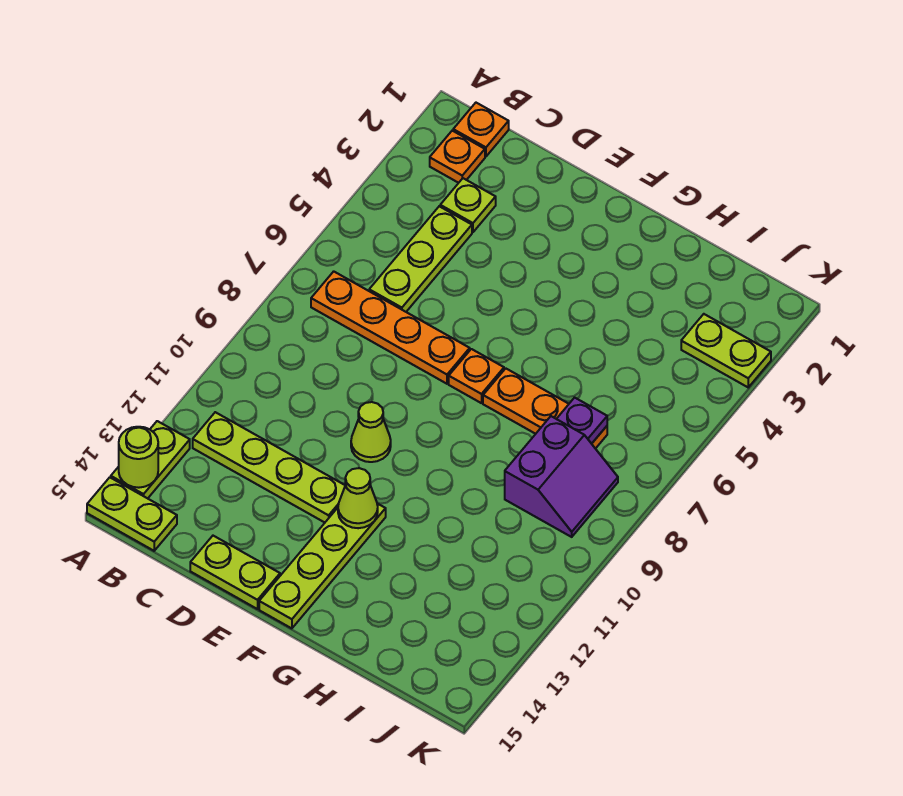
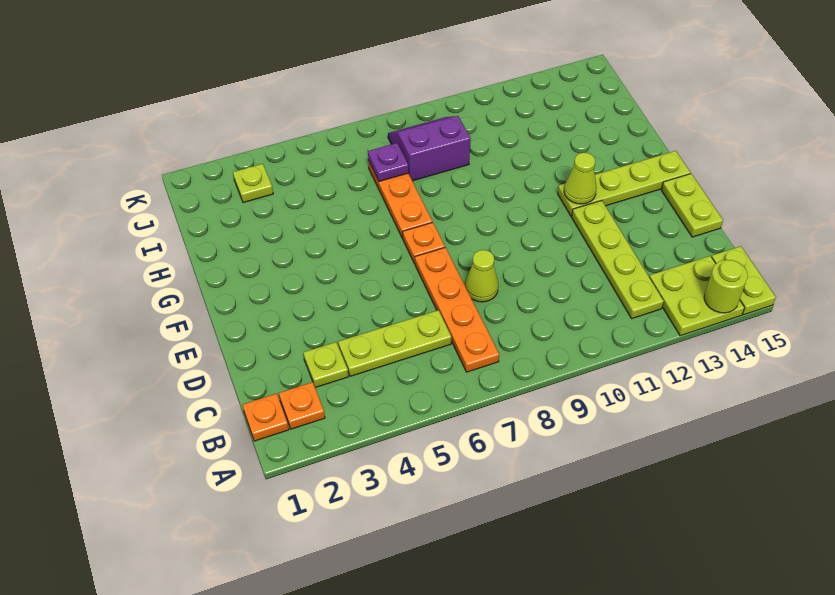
lime 1x2 plate [111,421,190,498] -> lime 2x2 plate [649,256,745,336]
lime 1x1 cone [351,402,391,462] -> lime 1x1 cone moved to [465,250,498,302]
lime 1x2 plate [681,314,771,387] -> lime 1x1 plate [233,164,273,203]

